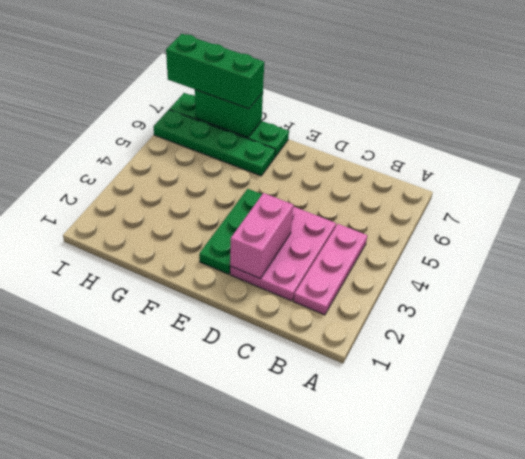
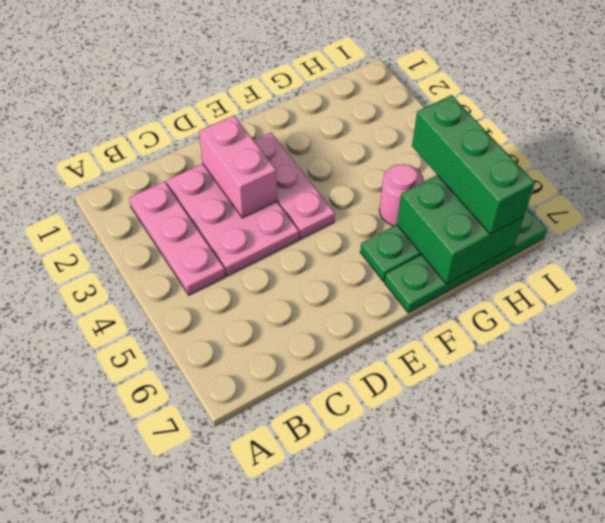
green 1x3 plate [199,189,262,274] -> pink 1x3 plate [254,132,335,239]
none -> pink 1x1 round brick [379,164,424,226]
green 1x2 brick [195,90,263,137] -> green 2x2 brick [397,175,524,284]
green 1x3 brick [166,34,264,109] -> green 1x3 brick turned to [412,95,535,234]

